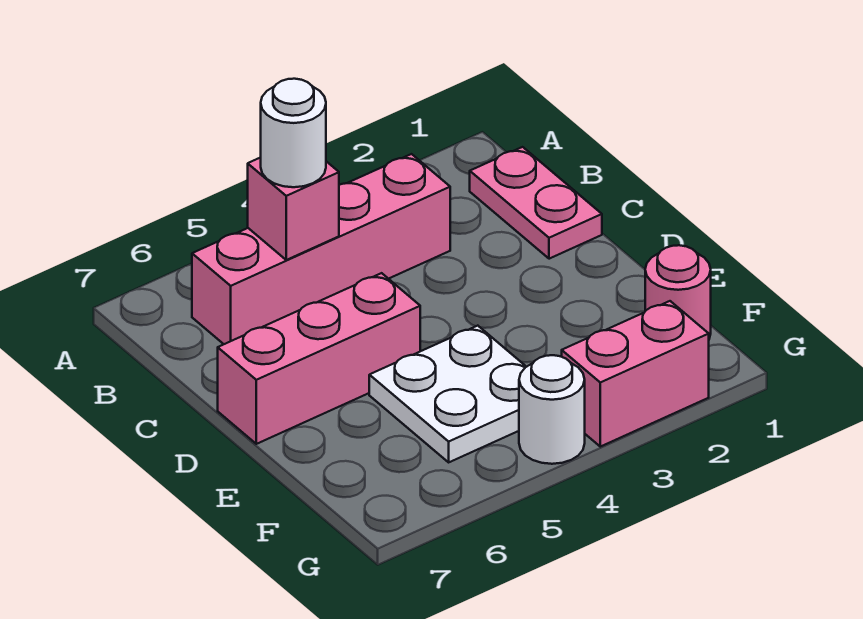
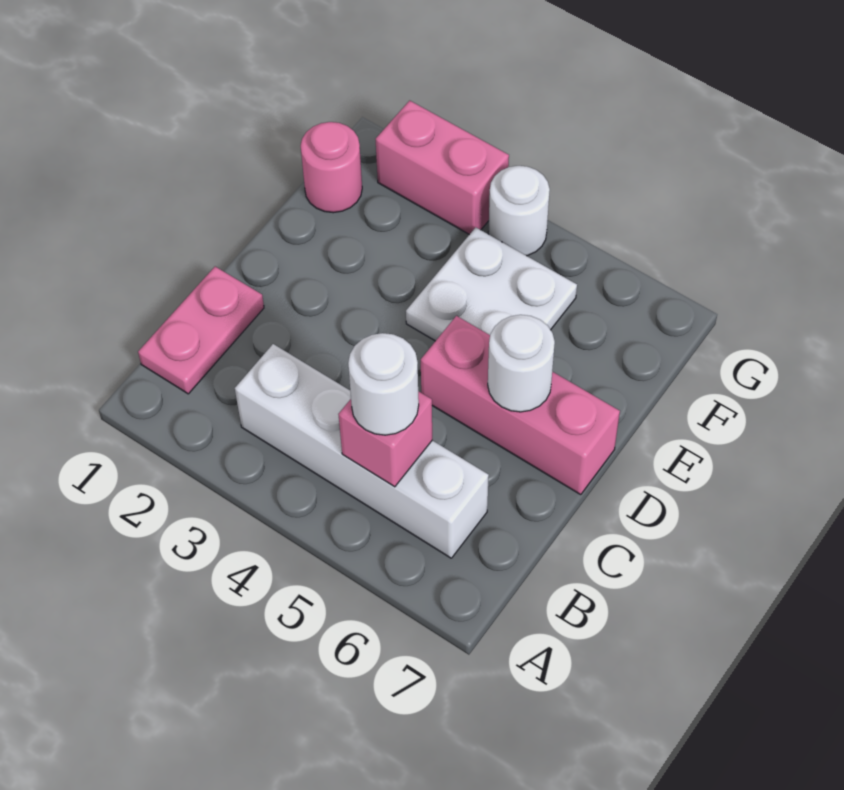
pink 1x4 brick [192,154,450,344] -> white 1x4 brick [235,344,489,558]
none -> white 1x1 round brick [488,315,555,412]

